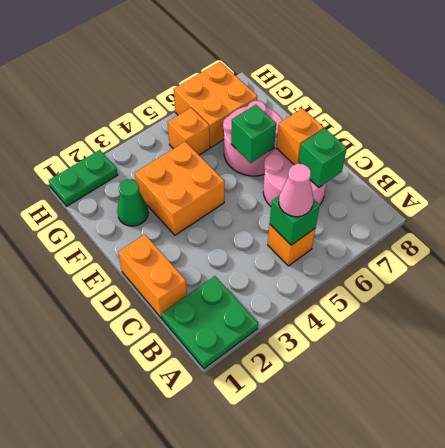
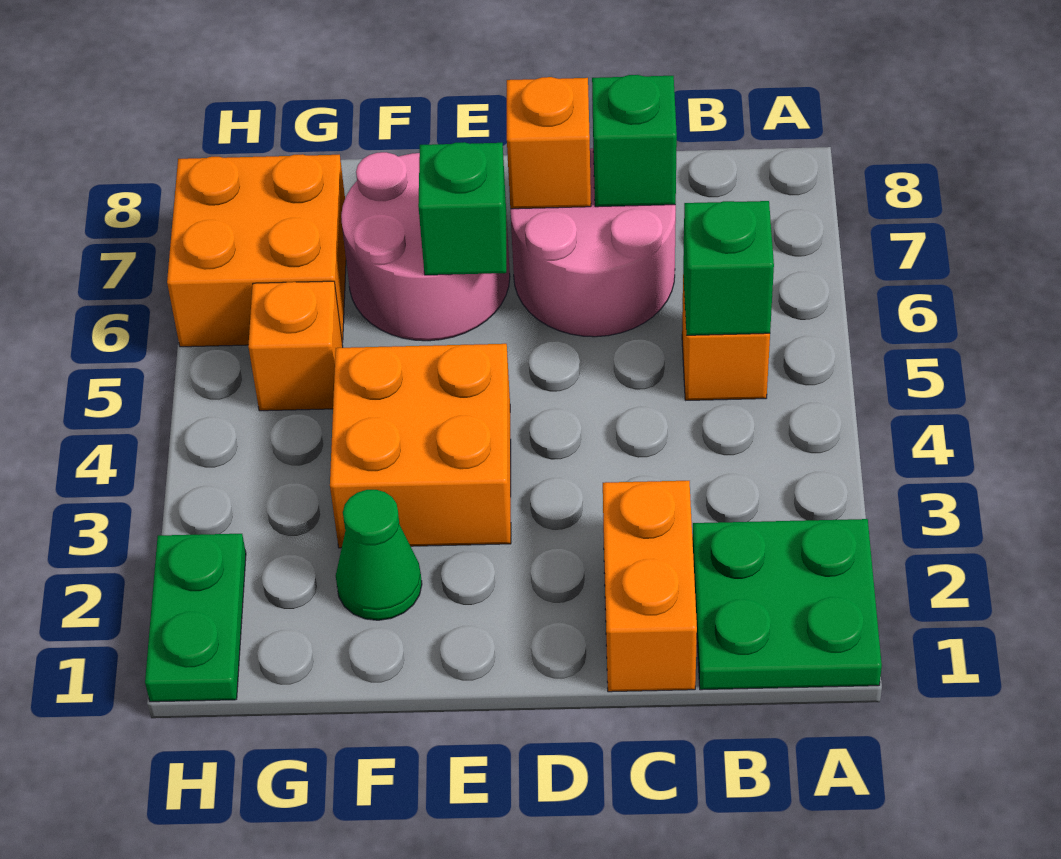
pink 1x1 cone [279,164,313,217] -> none
orange 1x2 brick [118,234,187,318] -> orange 1x2 brick turned to [603,481,697,692]

